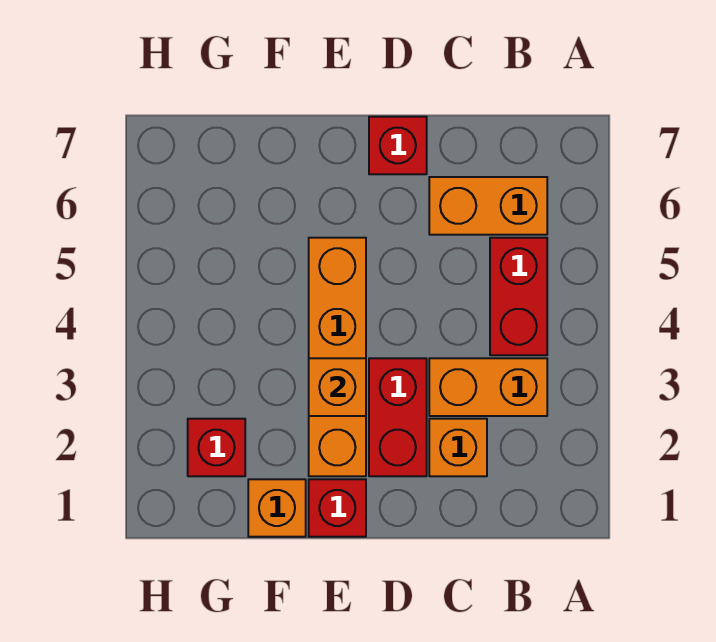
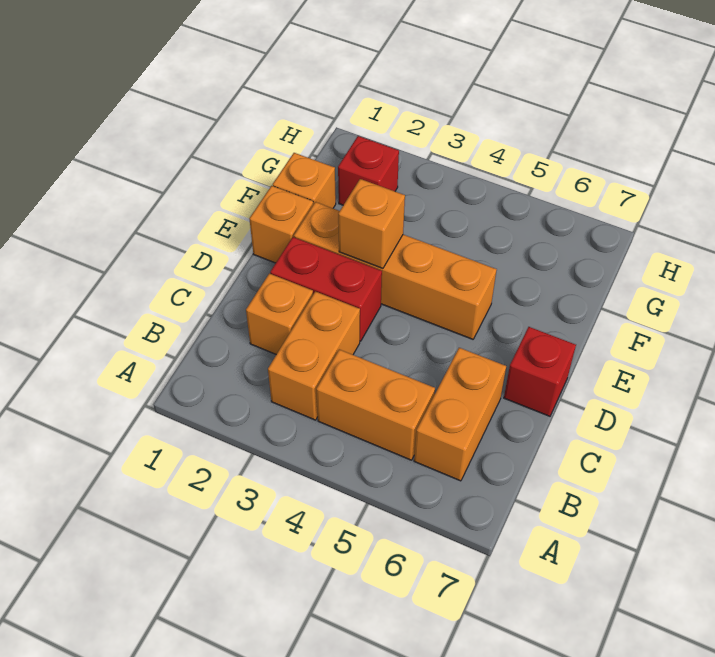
red 1x2 brick [490,238,547,355] -> orange 1x2 brick [316,349,435,460]
red 1x1 brick [309,479,366,537] -> orange 1x1 brick [249,186,313,263]

